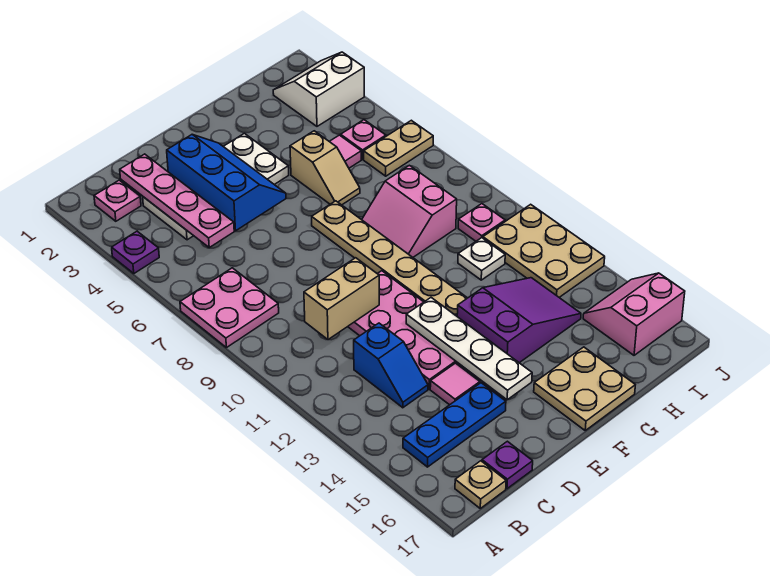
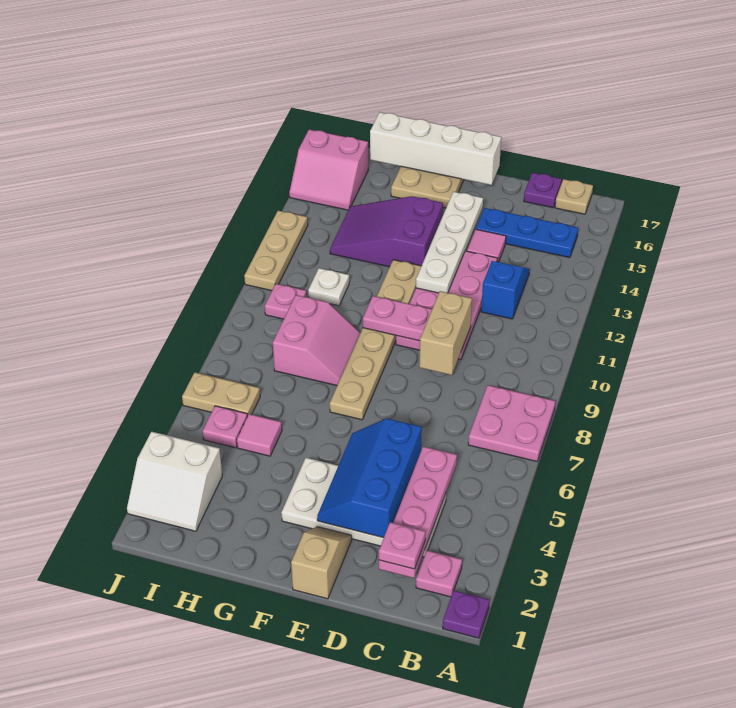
purple 1x1 plate [112,231,159,273] -> purple 1x1 plate moved to [443,590,489,638]
none -> pink 1x1 plate [379,522,425,569]
tan 1x2 brick [304,258,379,340] -> tan 1x2 brick turned to [419,291,472,375]
none -> pink 1x2 plate [363,296,432,341]
none -> white 1x4 brick [370,112,501,185]
tan 1x2 slope [290,131,360,205] -> tan 1x2 slope moved to [291,527,352,599]
tan 2x3 plate [483,204,605,297] -> tan 1x3 plate [244,211,308,291]

